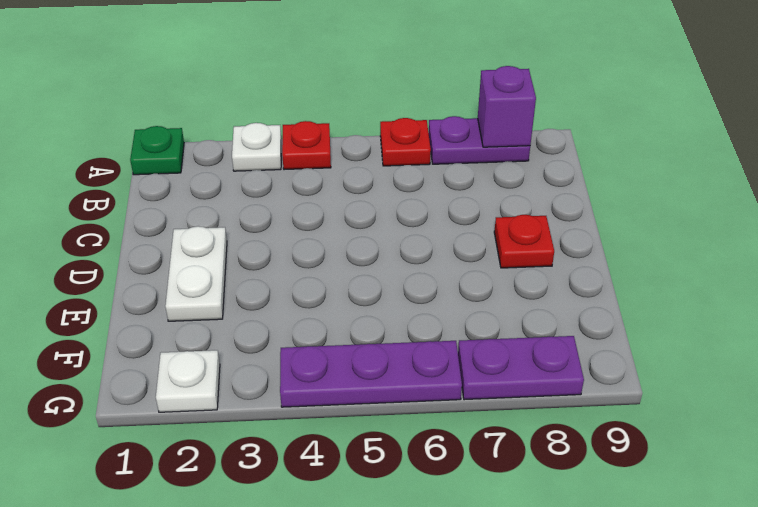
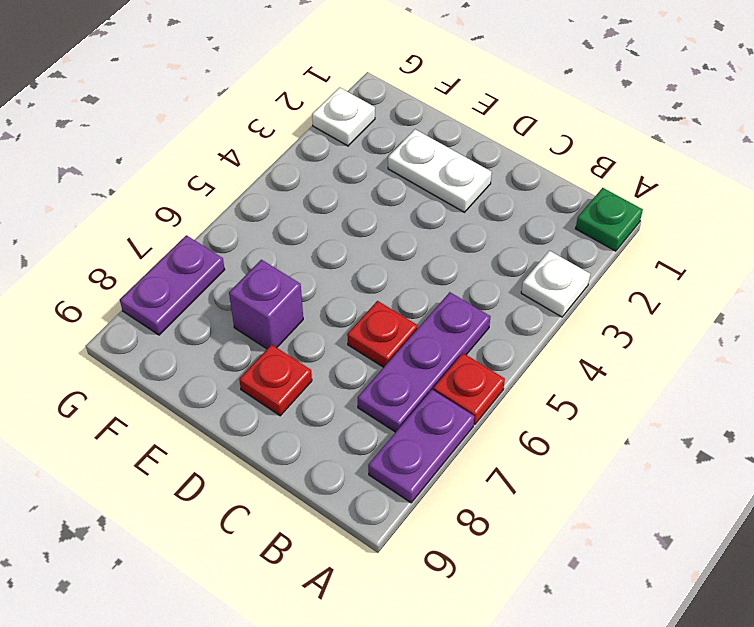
red 1x1 plate [282,121,331,170] -> red 1x1 plate moved to [347,301,418,367]
purple 1x1 brick [478,66,536,147] -> purple 1x1 brick moved to [229,260,303,349]
purple 1x3 plate [280,341,462,407] -> purple 1x3 plate moved to [358,292,490,432]

